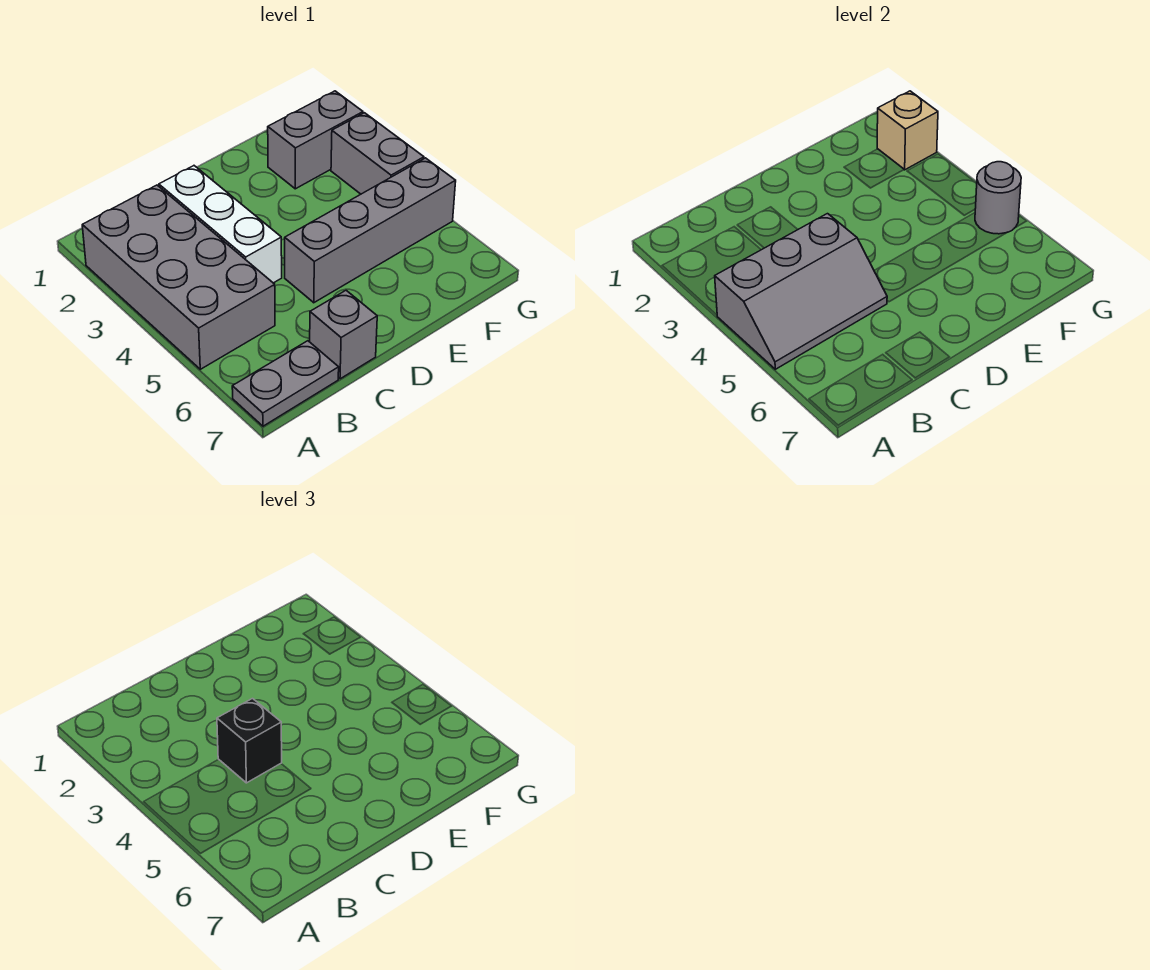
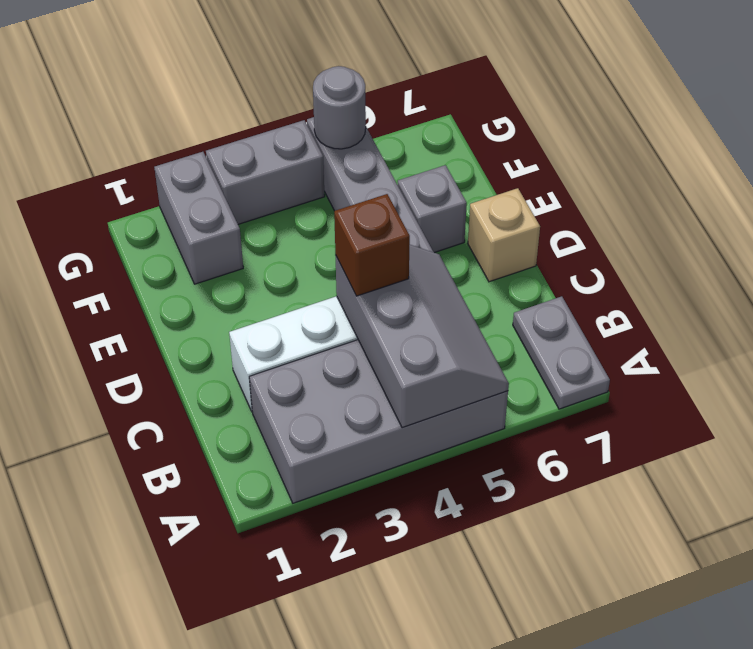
black 1x1 brick [217,699,282,783] -> brown 1x1 brick [334,194,410,296]
grey 1x1 brick [310,290,377,379] -> grey 1x1 brick moved to [398,165,467,253]
tan 1x1 brick [877,91,938,170] -> tan 1x1 brick moved to [468,188,540,282]

